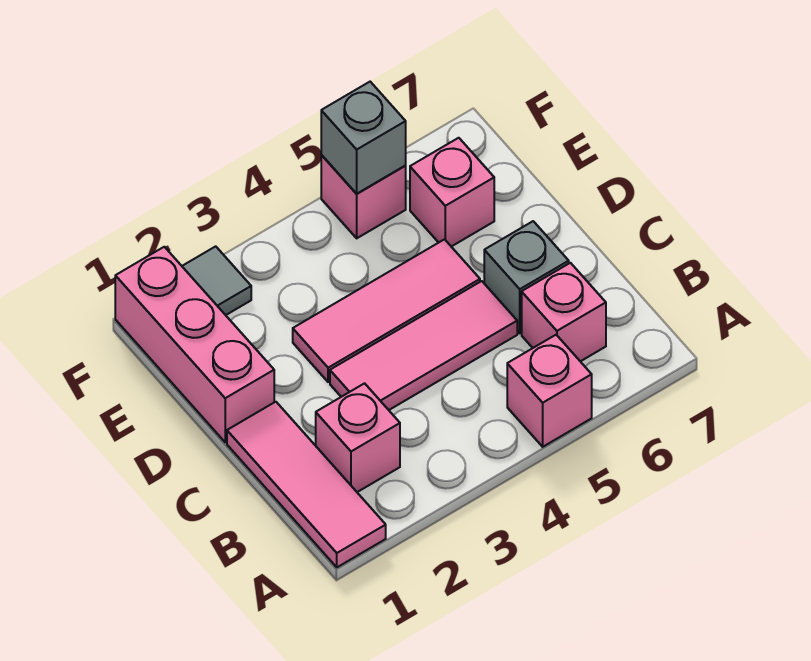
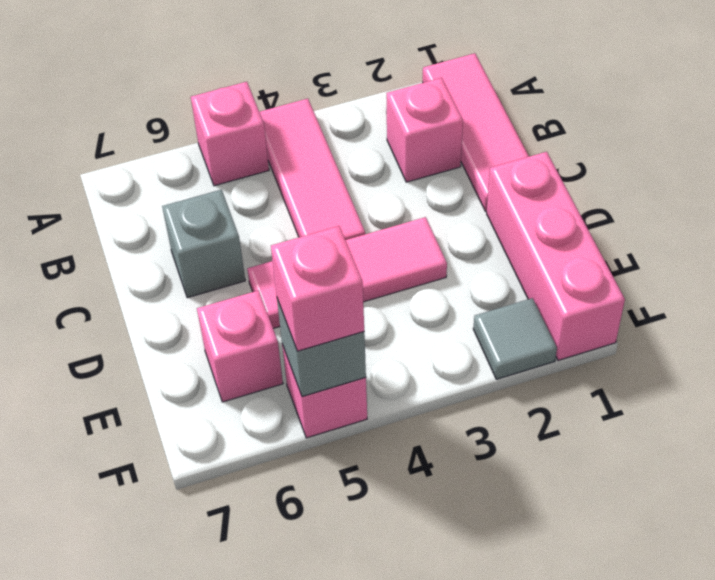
pink 1x1 brick [522,263,606,361] -> pink 1x1 brick moved to [271,226,364,351]
pink 1x3 tile [330,281,517,410] -> pink 1x3 tile turned to [260,99,365,240]

